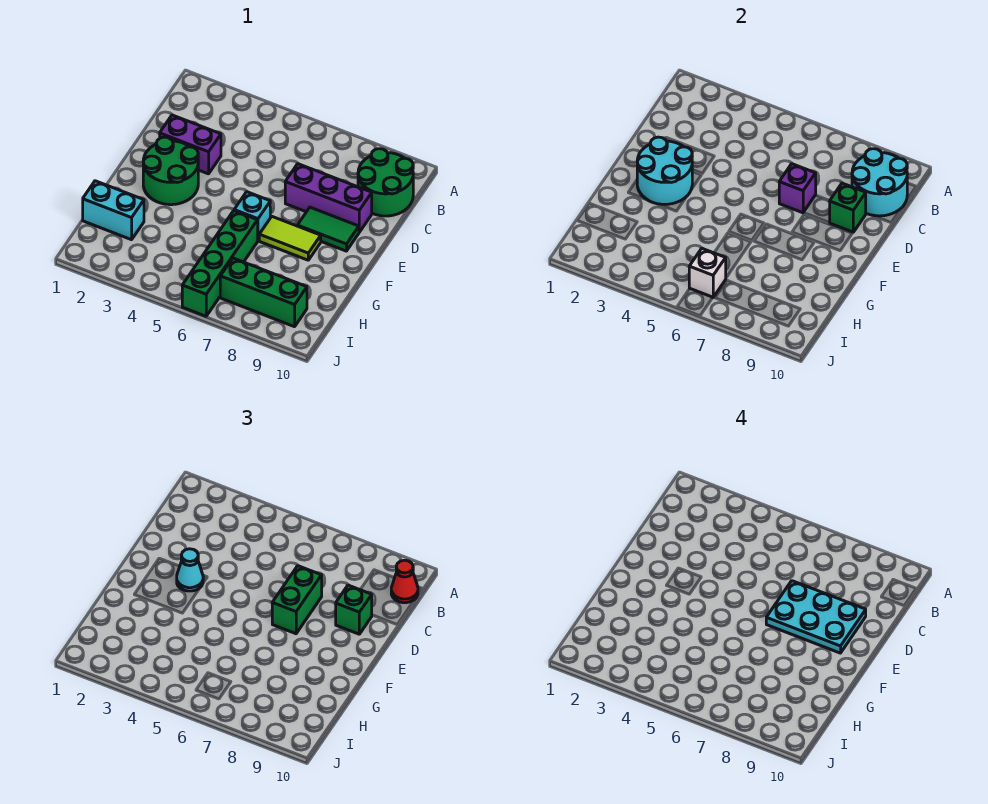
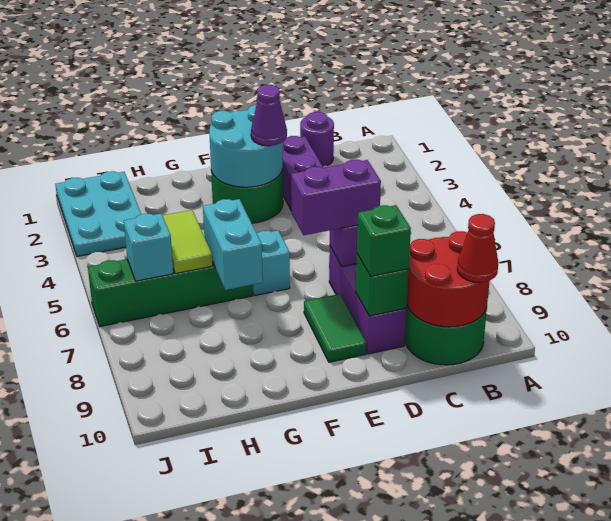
cyan 2x2 round brick [852,149,907,216] -> red 2x2 round brick [407,231,489,327]
none -> purple 1x1 round brick [300,112,334,166]
green 1x2 brick [272,566,322,634] -> purple 1x2 brick [291,160,381,235]
cyan 2x3 plate [766,581,866,653] -> cyan 2x3 plate moved to [55,171,141,256]
cyan 1x1 cone [177,549,203,591] -> purple 1x1 cone [251,85,287,146]
lime 1x2 tile [259,217,321,260] -> lime 1x2 tile moved to [163,210,213,273]
cyan 1x2 brick [83,181,144,240] -> cyan 1x2 brick moved to [203,199,263,290]
white 1x1 brick [689,248,726,297] -> cyan 1x1 brick [124,213,173,281]
green 1x3 brick [220,258,307,327] -> none

